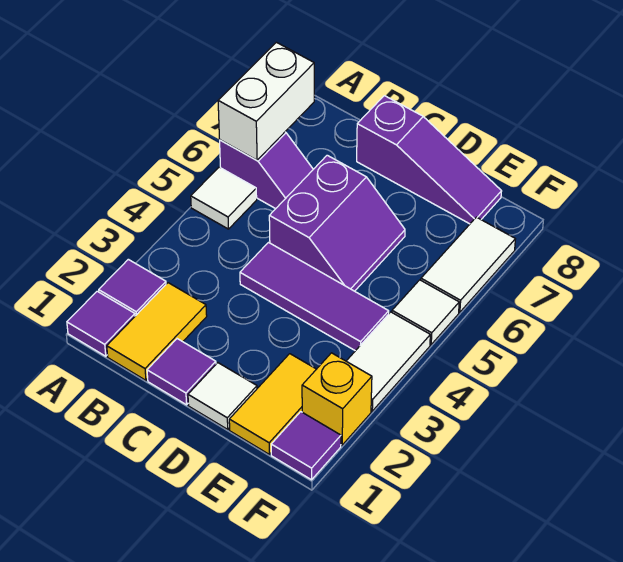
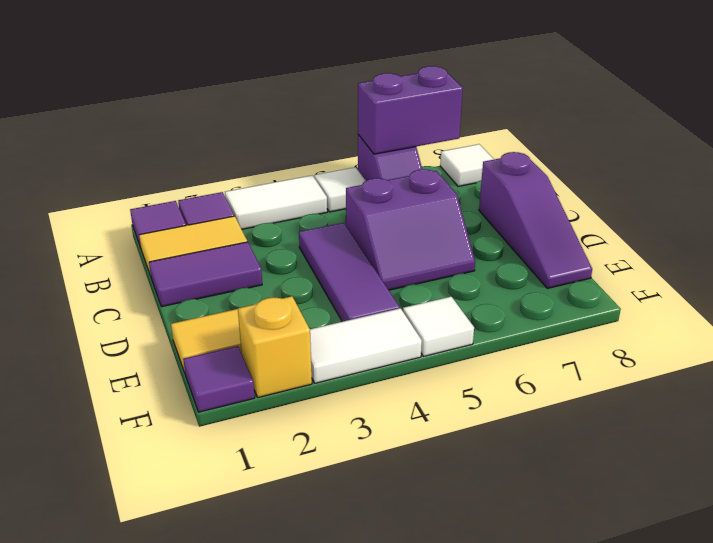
white 1x2 brick [218,42,314,160] -> purple 1x2 brick [358,66,463,154]
purple 1x1 tile [147,339,216,405] -> purple 1x2 tile [149,242,262,307]
white 1x1 tile [188,363,257,429] -> white 1x1 tile moved to [440,144,494,186]
white 1x2 tile [421,217,515,312] -> white 1x2 tile moved to [225,175,327,229]

